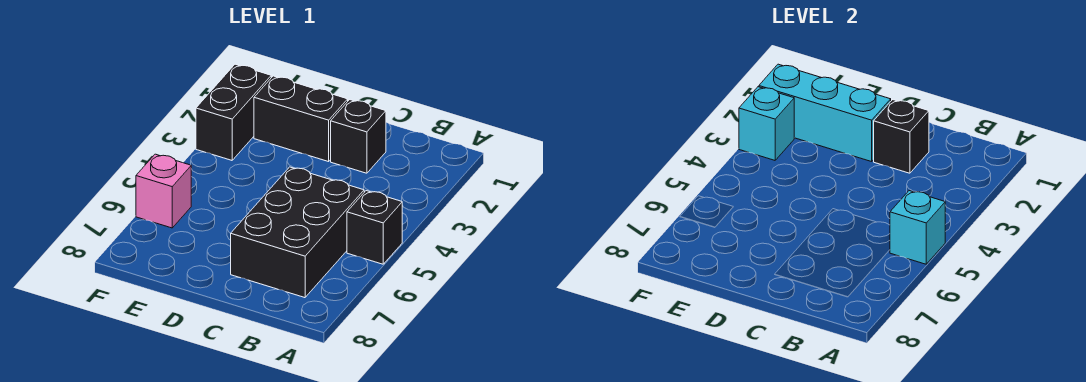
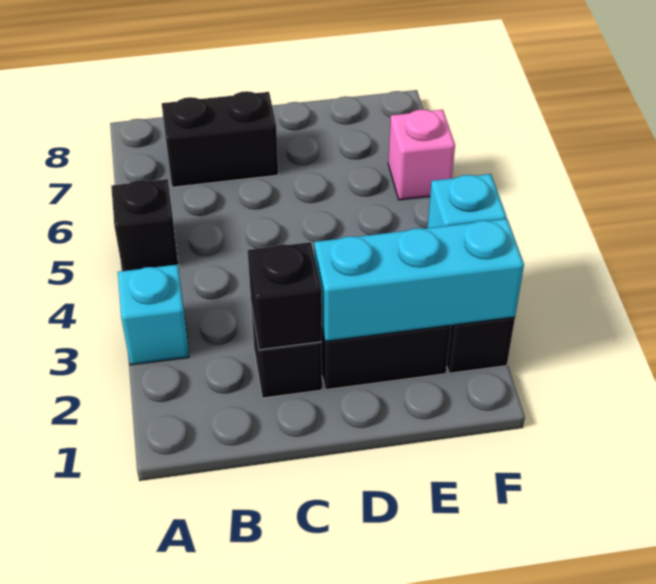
cyan 1x1 brick [890,191,945,264] -> cyan 1x1 brick moved to [118,265,189,365]
black 2x3 brick [231,167,364,298] -> black 1x2 brick [162,91,278,187]

